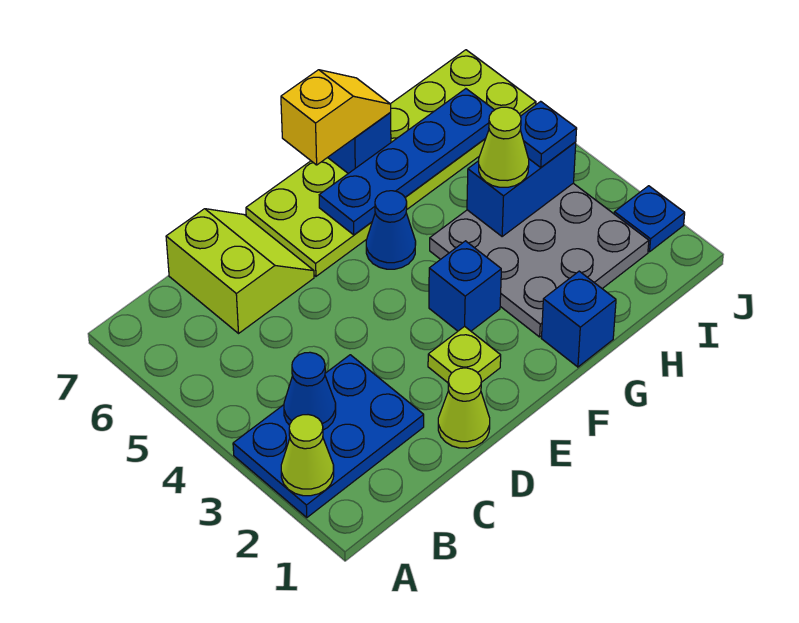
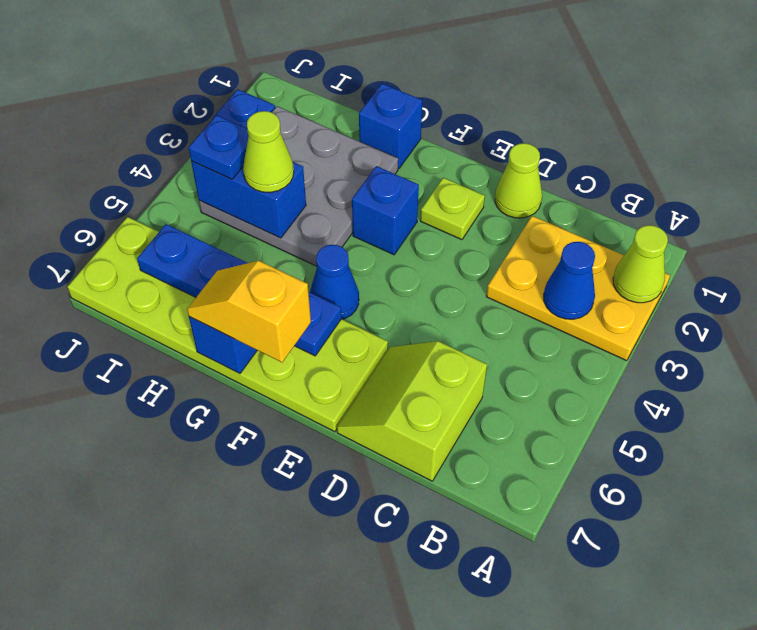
blue 2x3 plate [233,355,424,518] -> yellow 2x3 plate [486,216,670,361]

